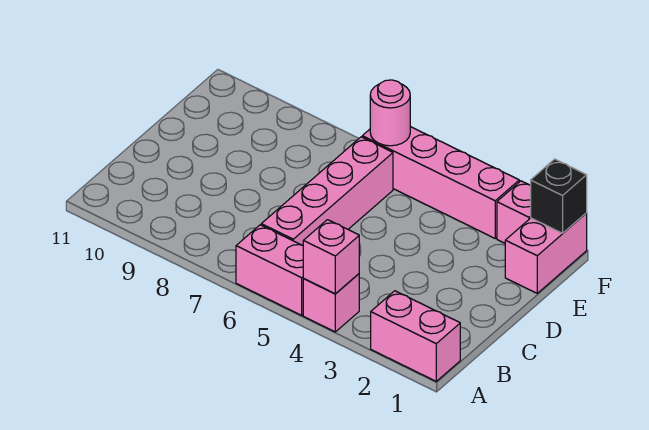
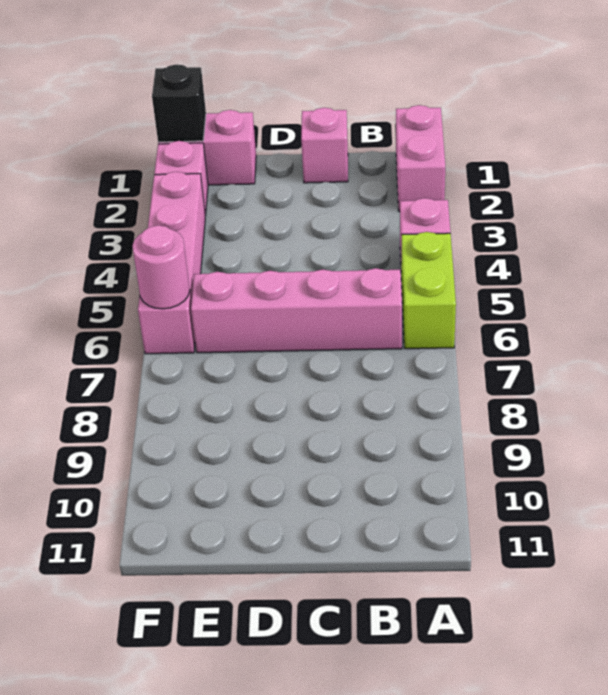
pink 1x1 brick [303,220,359,294] -> pink 1x1 brick moved to [301,108,348,183]
pink 1x2 brick [236,225,304,315] -> lime 1x2 brick [401,232,456,349]

